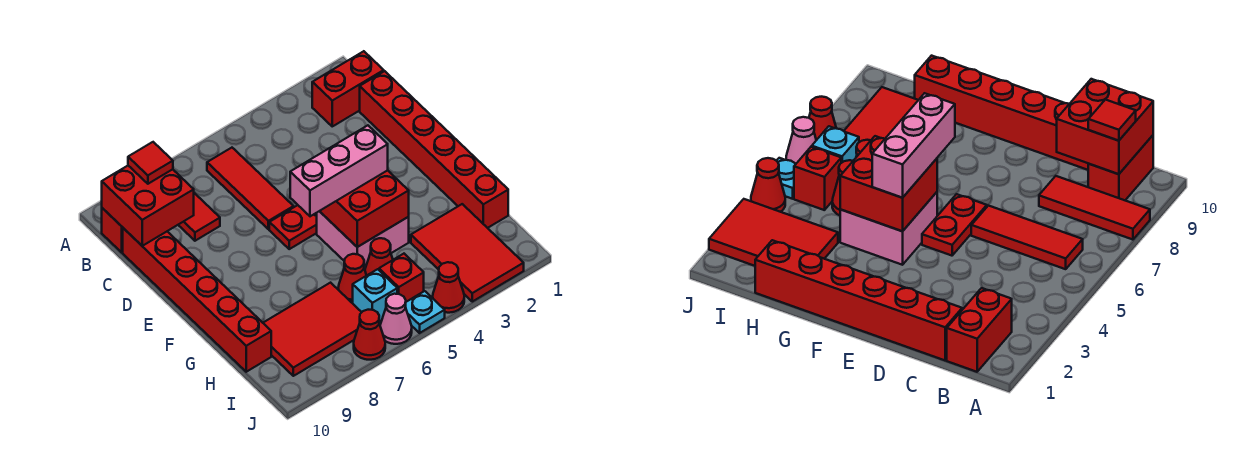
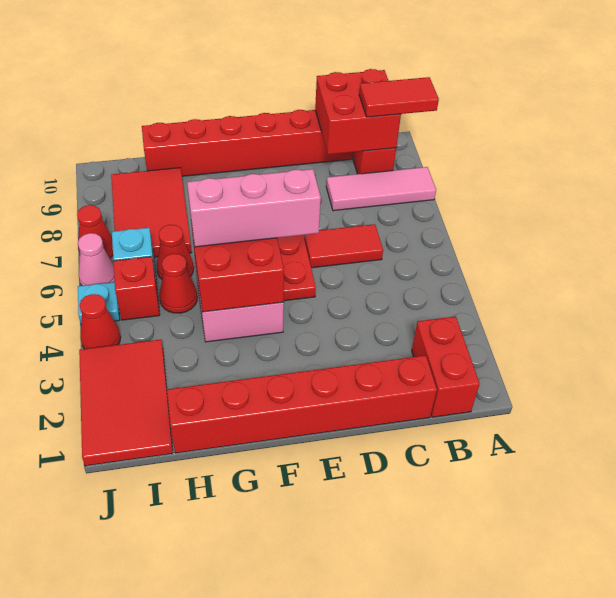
red 1x3 tile [178,193,220,241] -> pink 1x3 tile [326,167,436,211]
red 1x3 tile [207,148,294,229] -> red 1x2 tile [304,224,383,268]
red 1x1 tile [128,142,173,184] -> red 1x2 tile [359,77,439,117]
pink 1x3 brick [290,125,388,216] -> pink 1x3 brick turned to [187,169,321,247]
red 2x3 tile [411,204,524,302] -> red 2x3 tile turned to [79,340,173,466]

